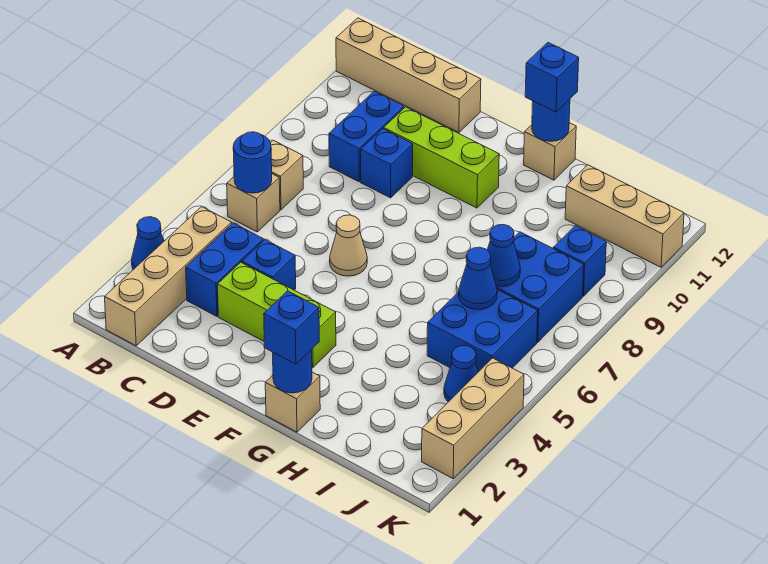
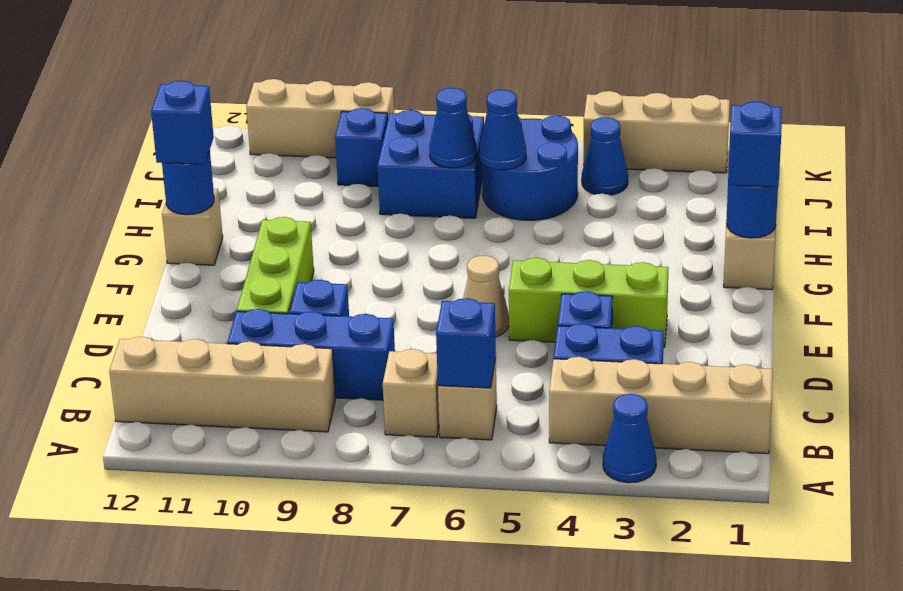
tan 1x4 brick [336,18,481,132] -> tan 1x4 brick turned to [109,337,336,432]
blue 1x1 round brick [233,132,272,193] -> blue 1x1 brick [436,298,496,388]
blue 1x2 brick [329,91,404,182] -> blue 1x3 brick [228,309,395,400]
lime 1x3 brick [218,262,336,367] -> lime 1x3 brick turned to [509,258,669,347]
blue 2x2 brick [427,290,538,372] -> blue 2x2 round brick [482,115,578,220]
tan 1x3 brick [565,165,684,267] -> tan 1x3 brick turned to [246,79,394,158]

